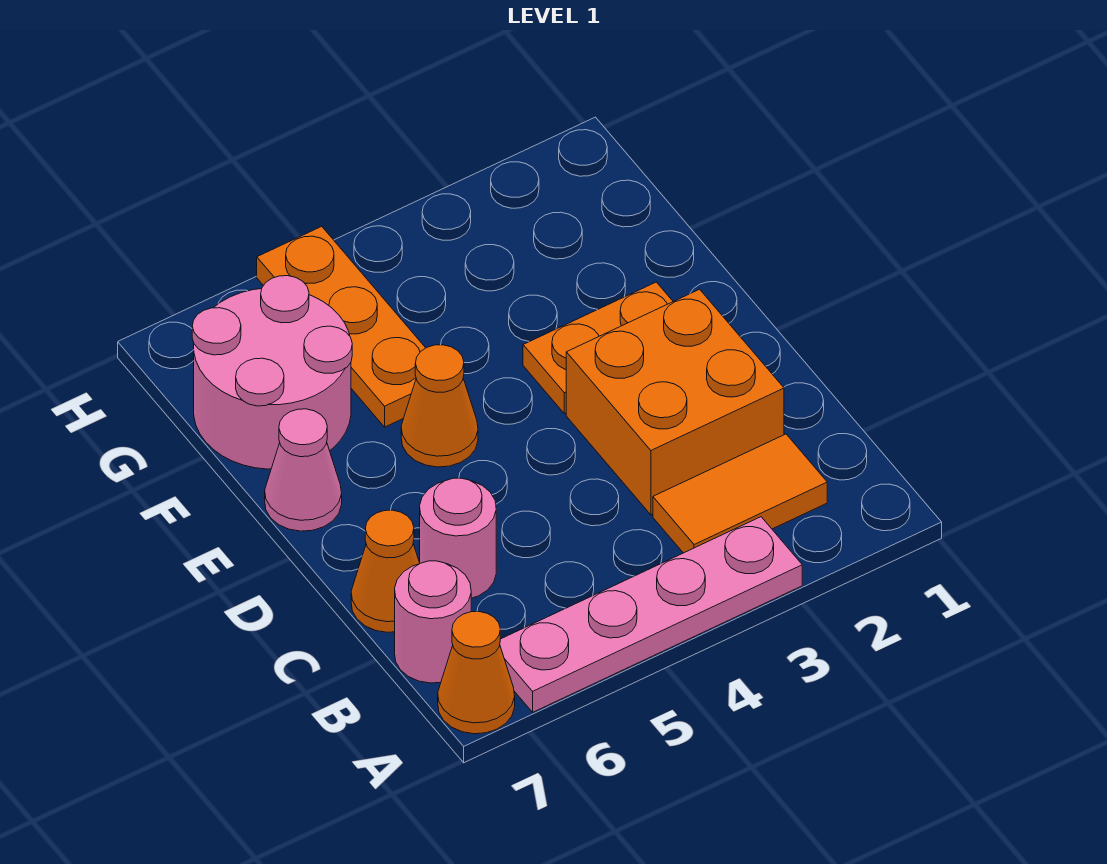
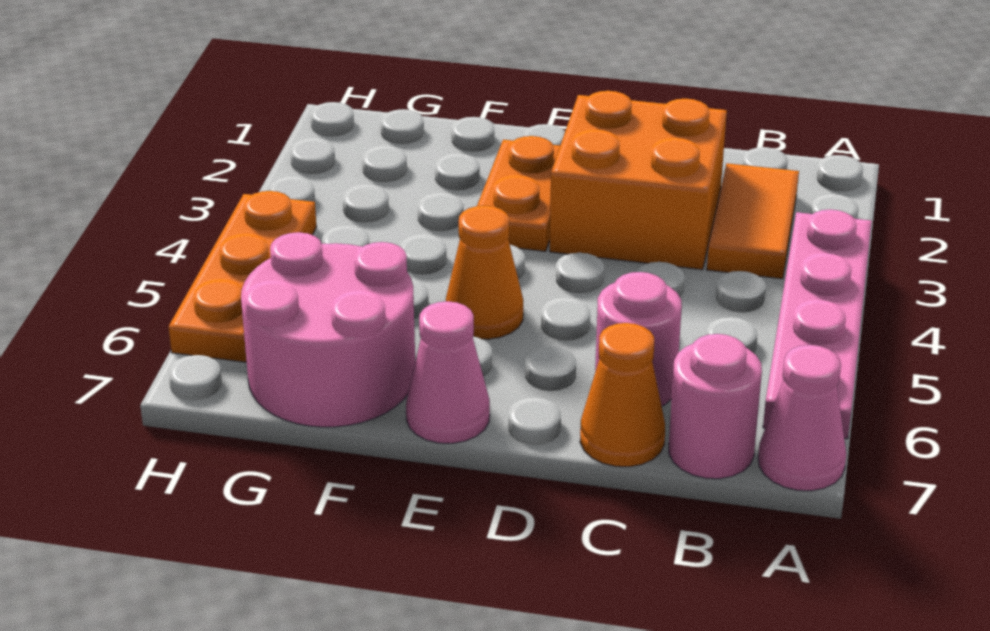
orange 1x1 cone [438,612,515,734] -> pink 1x1 cone [758,345,846,491]
orange 1x3 plate [257,226,425,427] -> orange 1x3 plate turned to [169,191,316,362]

